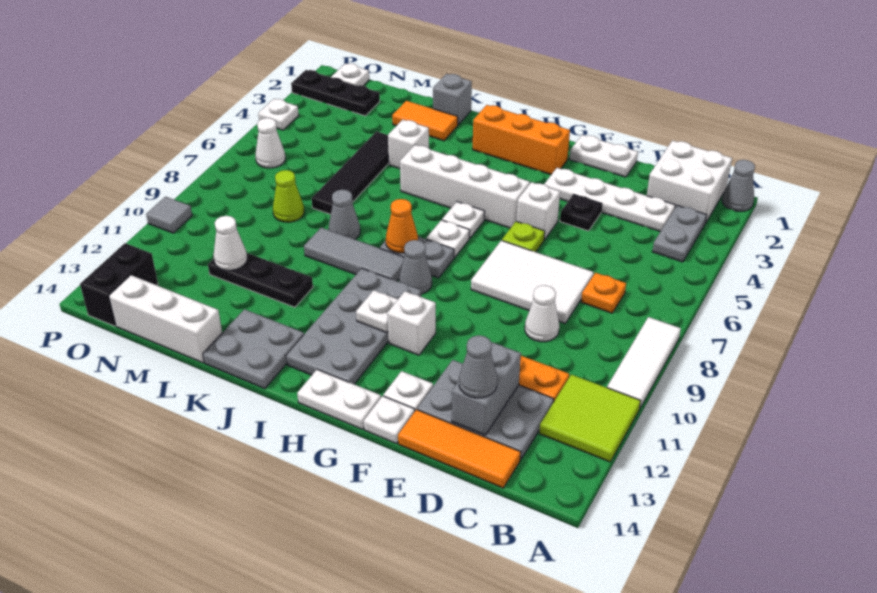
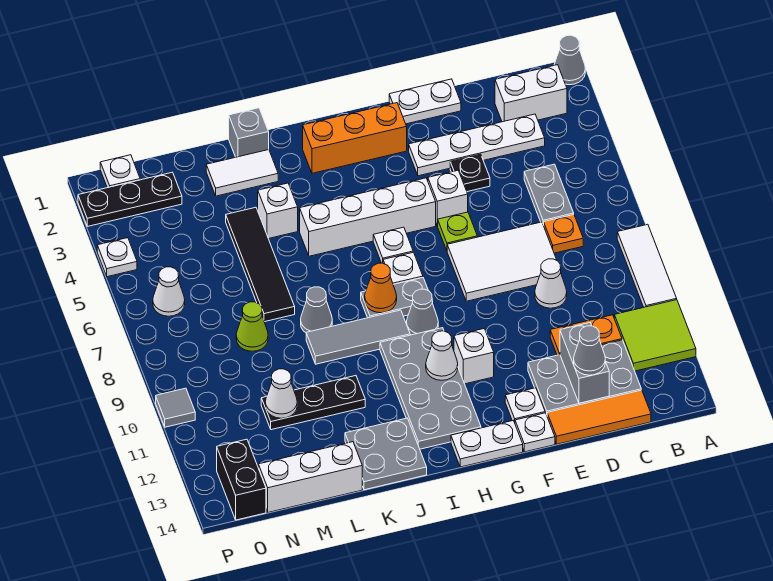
white 2x2 brick [647,140,732,223] -> white 1x2 brick [495,65,567,122]
grey 1x2 plate [652,205,707,262] -> grey 1x2 plate moved to [524,164,574,225]
white 1x1 plate [356,290,398,333] -> white 1x1 cone [426,331,458,380]
orange 1x2 tile [392,101,458,141] -> white 1x2 tile [206,150,278,196]

